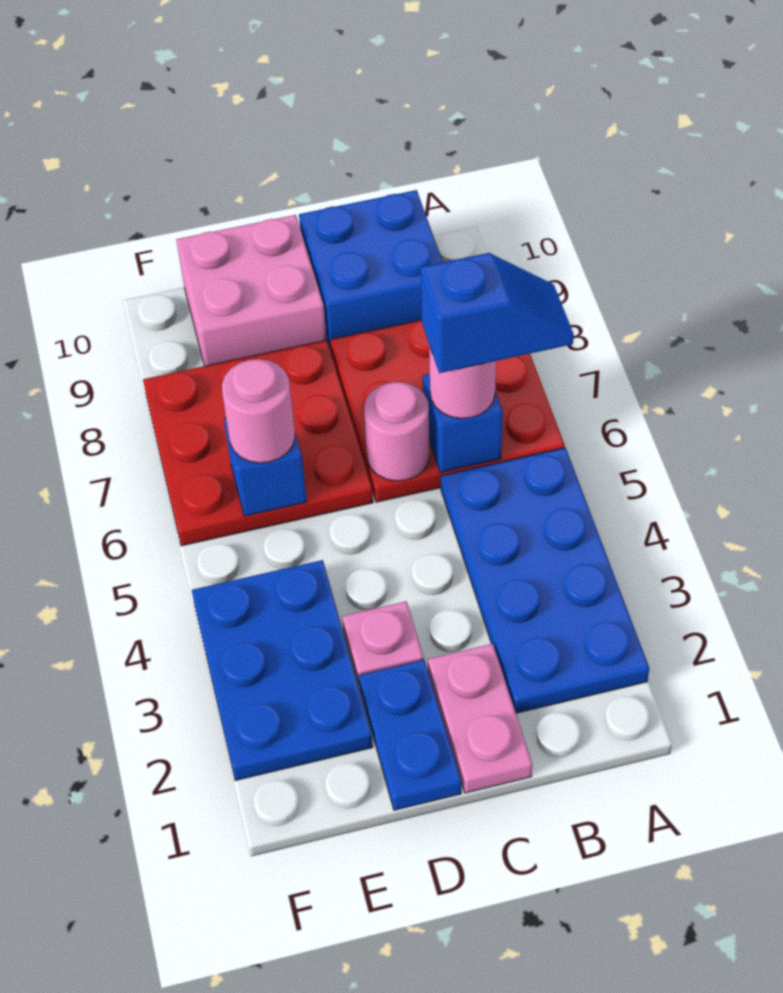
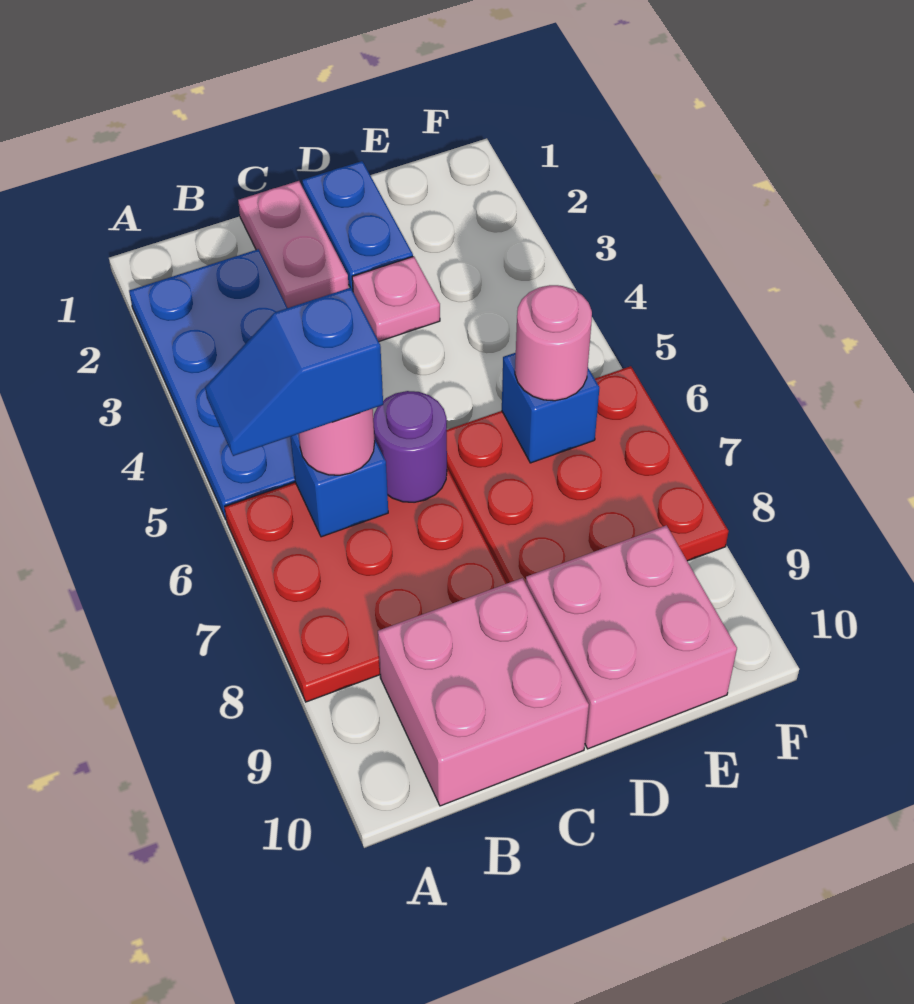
blue 2x2 brick [299,190,443,351] -> pink 2x2 brick [378,578,589,806]
pink 1x1 round brick [364,382,430,481] -> purple 1x1 round brick [373,391,447,502]
blue 2x3 plate [192,560,373,781] -> none

